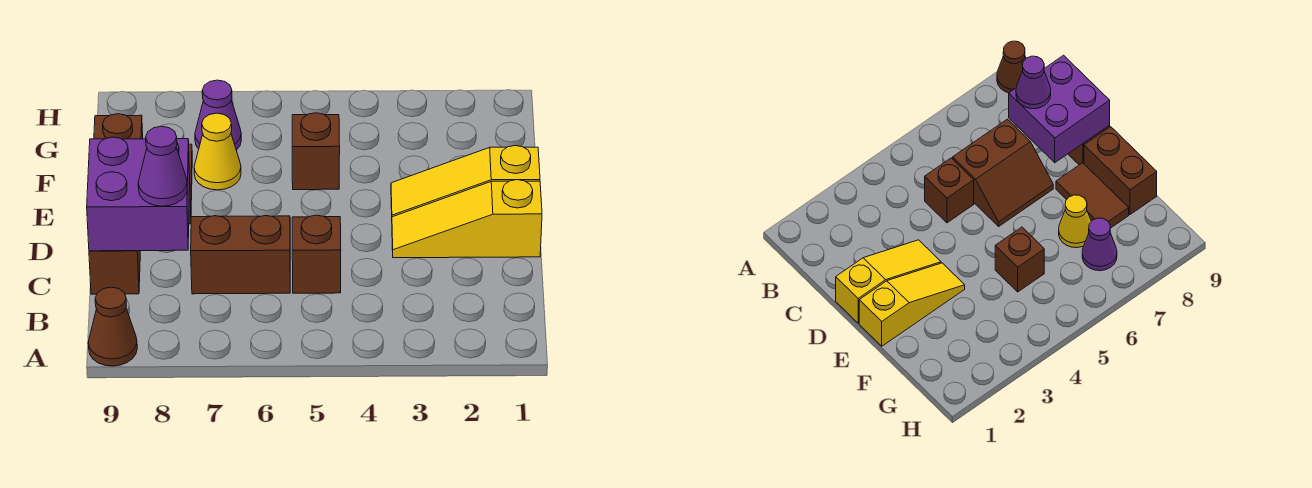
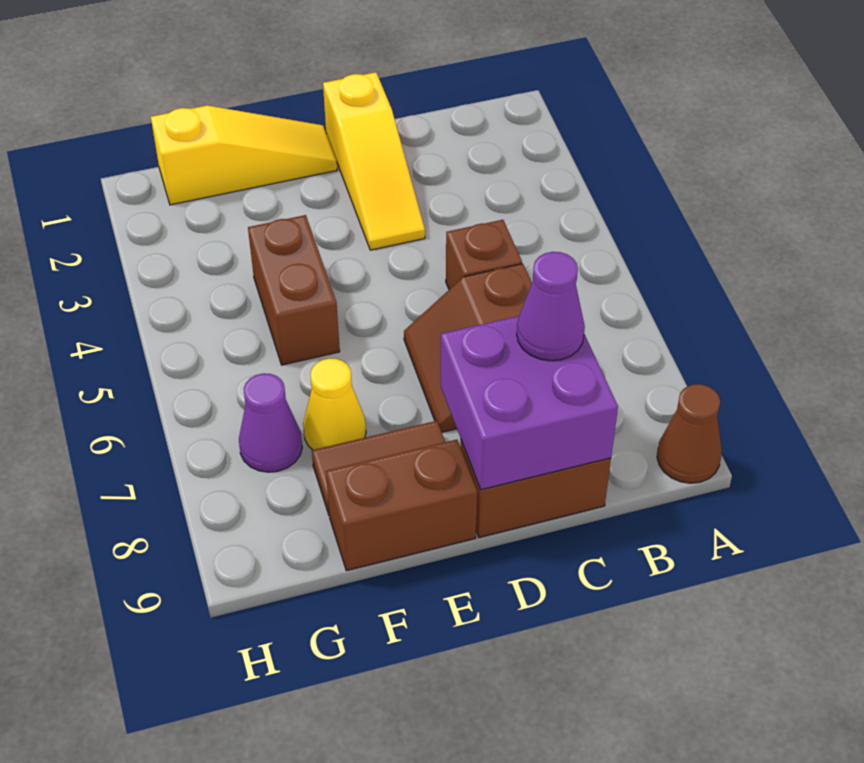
yellow 1x3 slope [391,146,540,217] -> yellow 1x3 slope turned to [151,106,337,205]
brown 1x1 brick [292,113,340,190] -> brown 1x2 brick [248,215,340,365]

